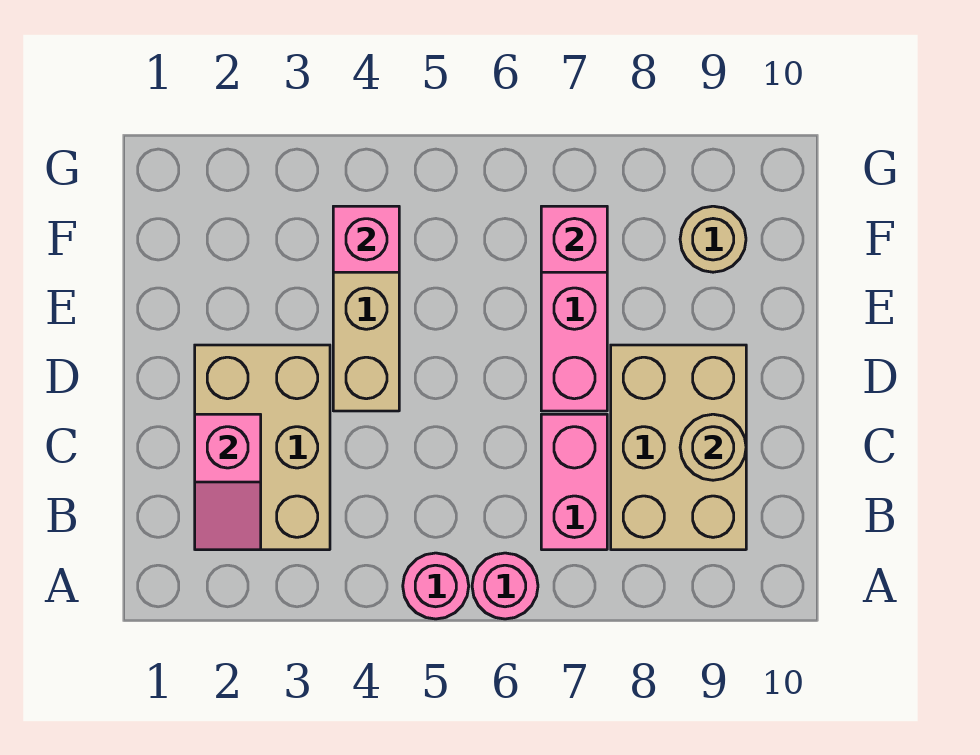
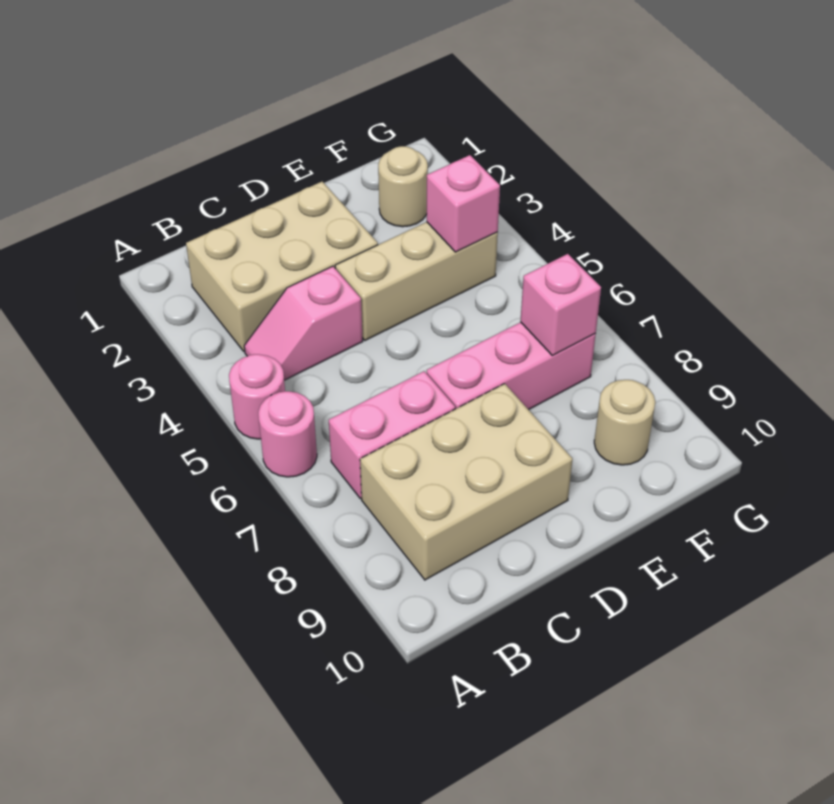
pink 1x2 slope [195,414,261,550] -> pink 1x2 slope moved to [244,266,363,380]
tan 1x1 round brick [680,414,746,480] -> tan 1x1 round brick moved to [378,146,428,227]

